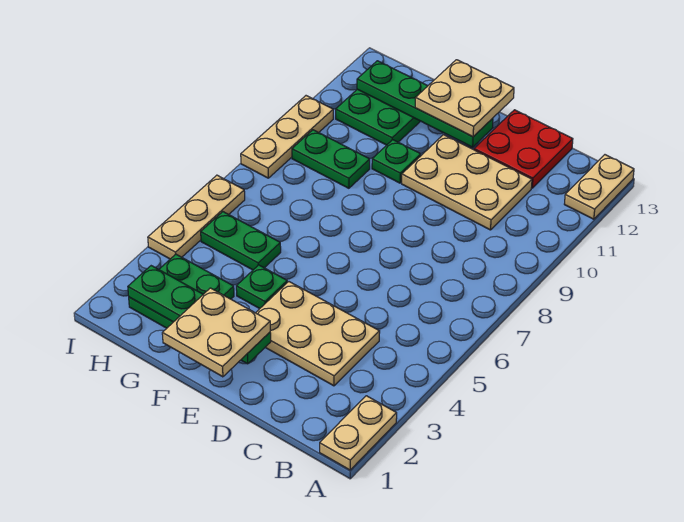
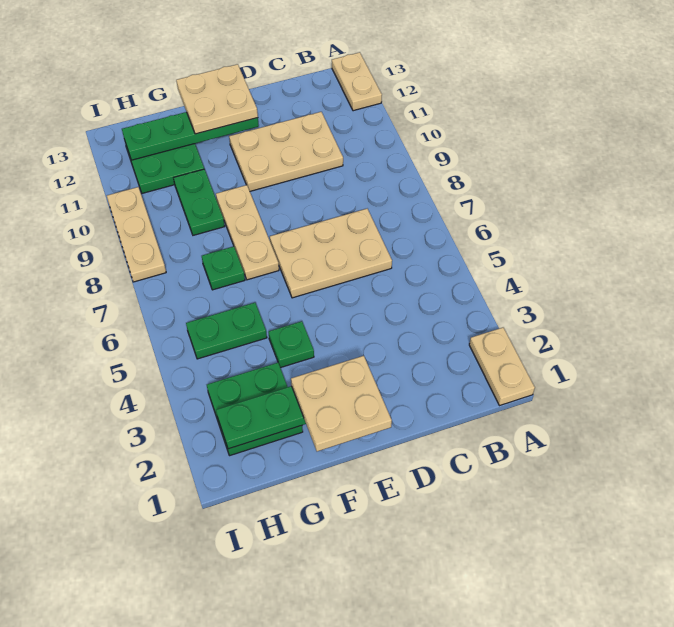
tan 2x3 plate [256,282,380,386] -> tan 2x3 plate moved to [270,209,392,298]
red 2x2 plate [474,110,573,188] -> none
green 1x1 plate [372,140,421,183] -> green 1x1 plate moved to [202,247,245,290]
green 1x2 plate [292,130,370,188] -> green 1x2 plate turned to [174,169,225,235]
tan 1x3 plate [148,175,245,259] -> tan 1x3 plate moved to [216,185,279,280]

